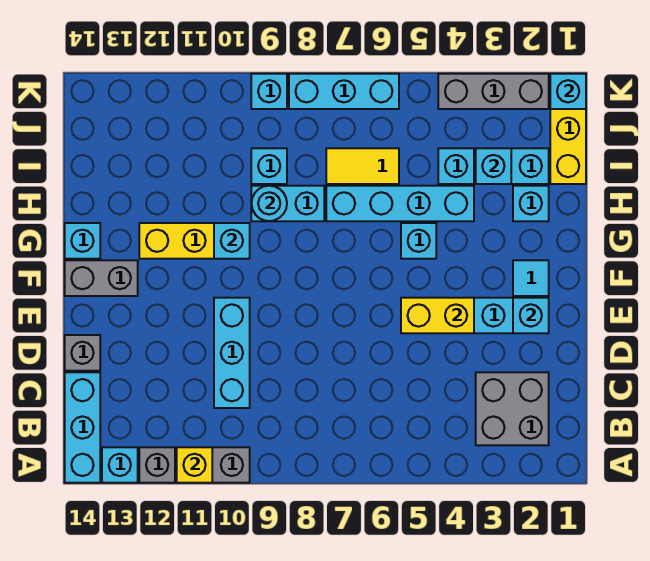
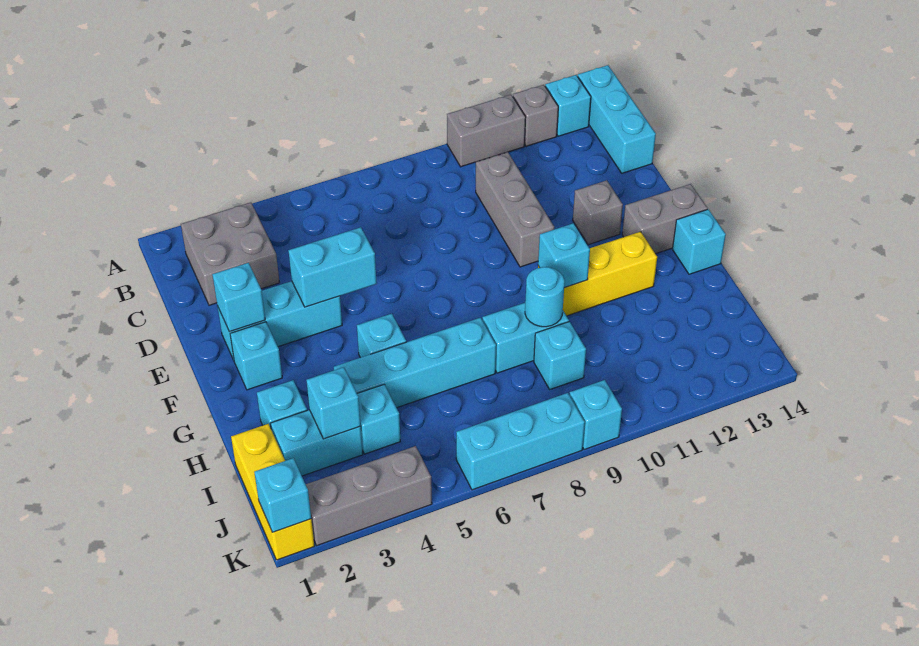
yellow 1x1 brick [177,447,212,483] -> none
cyan 1x3 brick [214,298,250,408] -> grey 1x3 brick [476,152,554,267]
grey 1x1 brick [65,335,100,371] -> grey 1x1 brick moved to [573,180,623,245]
yellow 1x2 brick [401,298,474,333] -> cyan 1x2 brick [288,227,377,307]
cyan 1x1 tile [513,260,549,296] -> cyan 1x1 brick [230,322,282,390]
yellow 1x2 tile [326,148,399,184] -> none

